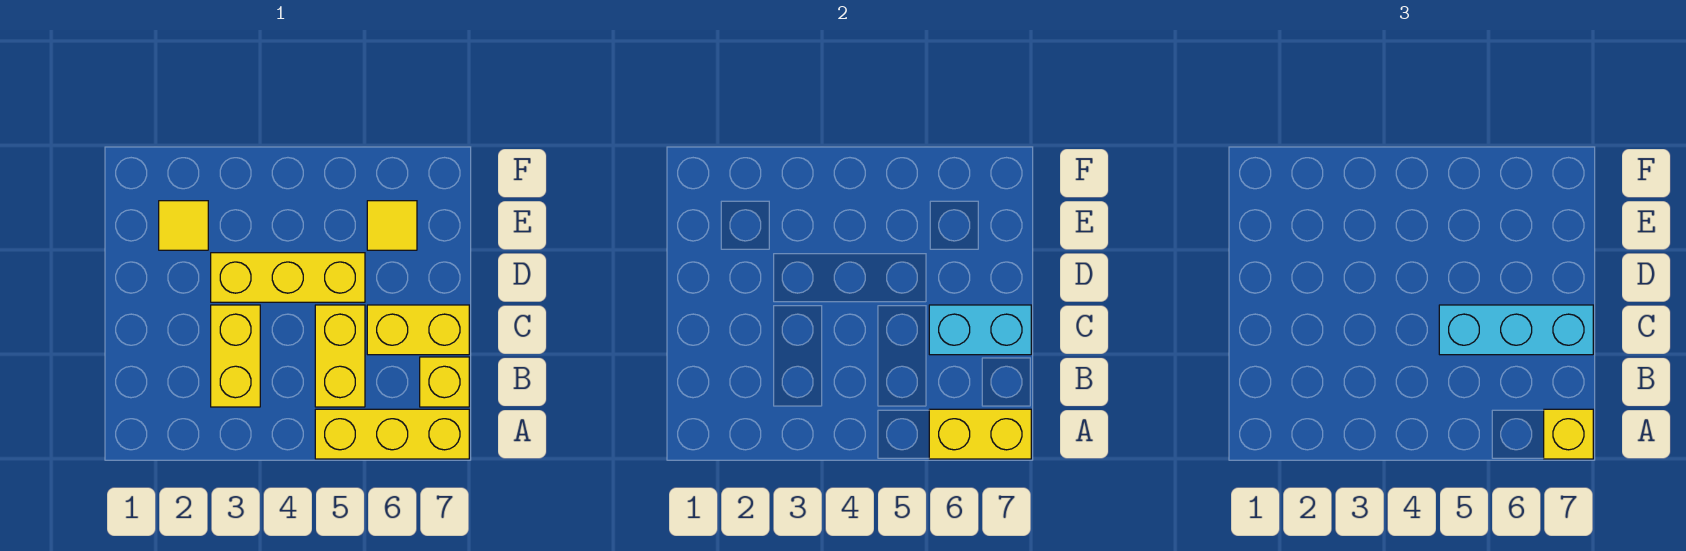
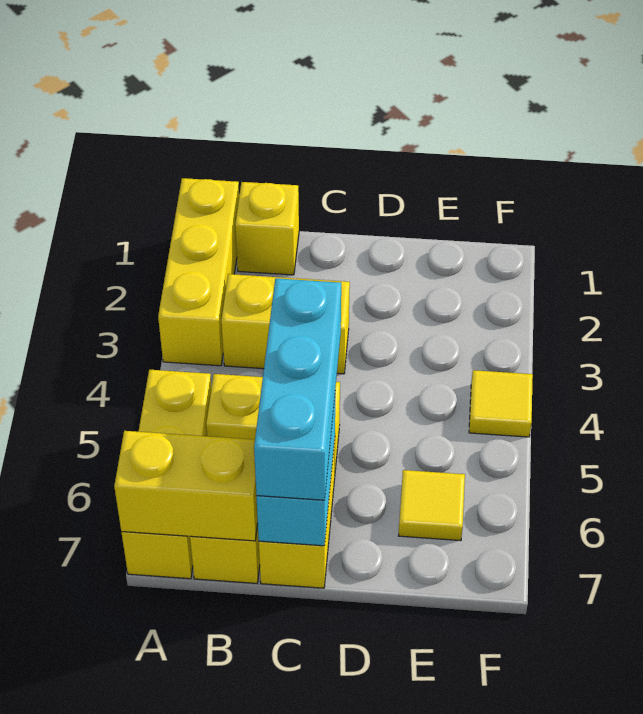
yellow 1x2 brick [929,409,1031,459] -> yellow 1x2 brick turned to [114,431,258,541]
yellow 1x1 brick [1544,409,1593,459] -> yellow 1x1 brick moved to [235,182,299,275]
yellow 1x3 brick [211,253,365,302] -> yellow 1x3 brick moved to [158,178,239,366]
yellow 1x1 tile [159,201,208,250] -> yellow 1x1 tile moved to [469,370,533,437]

